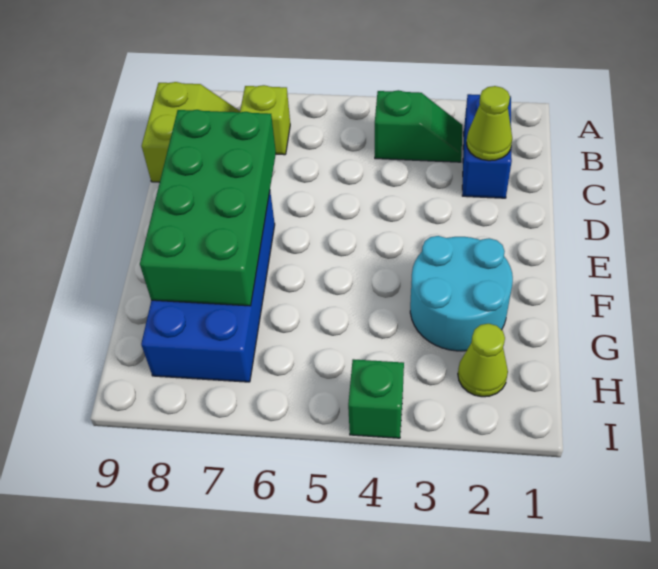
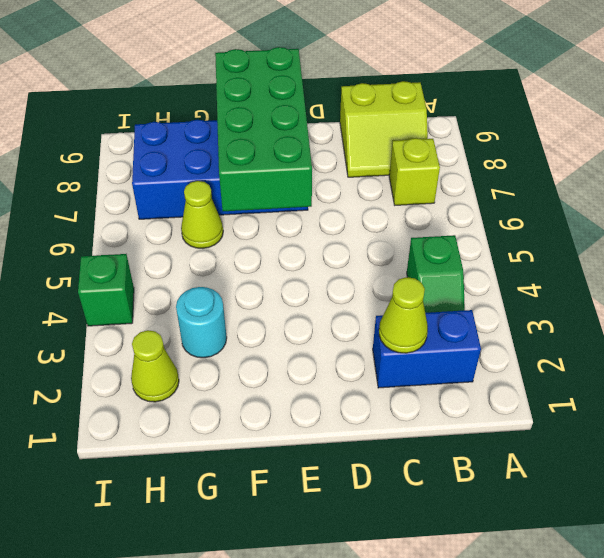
green 2x4 brick [140,110,276,306] -> green 2x4 brick turned to [215,47,312,211]
cyan 2x2 round brick [410,236,513,351] -> cyan 1x1 round brick [176,287,227,358]
none -> lime 1x1 cone [181,181,223,248]

